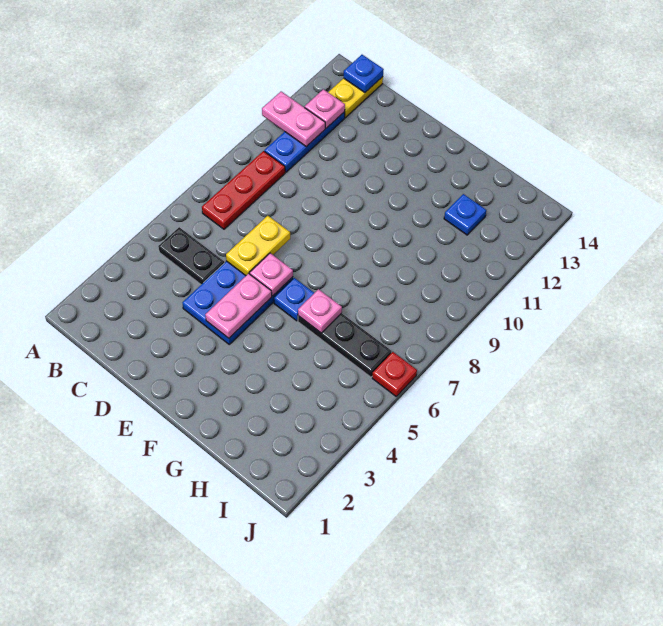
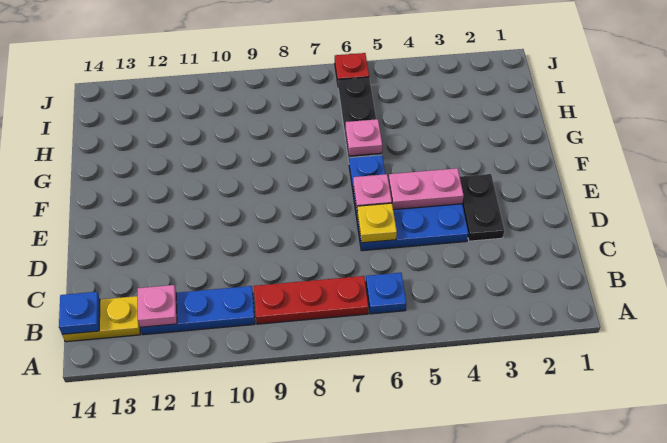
pink 1x2 plate [262,92,325,147] -> none
black 1x2 plate [158,227,224,284] -> black 1x2 plate moved to [460,174,504,241]
yellow 1x2 plate [226,216,290,276] -> yellow 1x1 plate [357,203,397,243]
blue 1x1 plate [444,194,486,235] -> blue 1x1 plate moved to [366,273,406,314]

